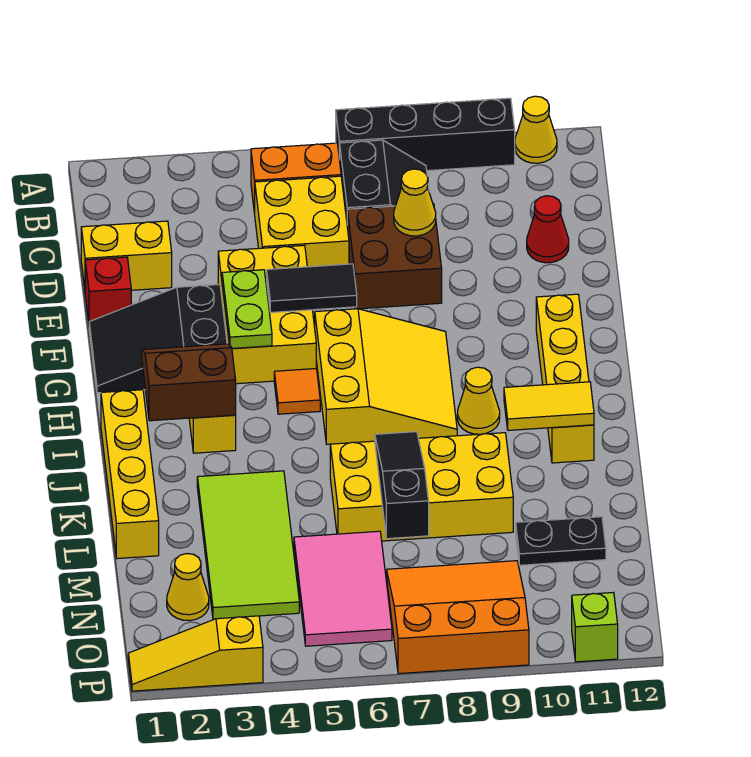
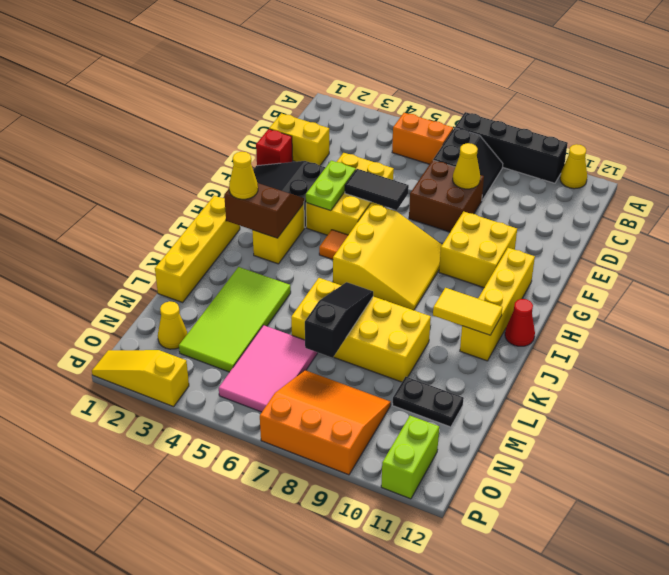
yellow 2x2 brick [255,176,349,267] -> yellow 2x2 brick moved to [439,211,517,288]
red 1x1 cone [527,196,569,263] -> red 1x1 cone moved to [505,299,535,346]
yellow 1x1 cone [457,367,500,434] -> yellow 1x1 cone moved to [229,152,258,199]
lime 1x1 brick [572,592,618,662] -> lime 1x2 brick [381,416,439,499]

